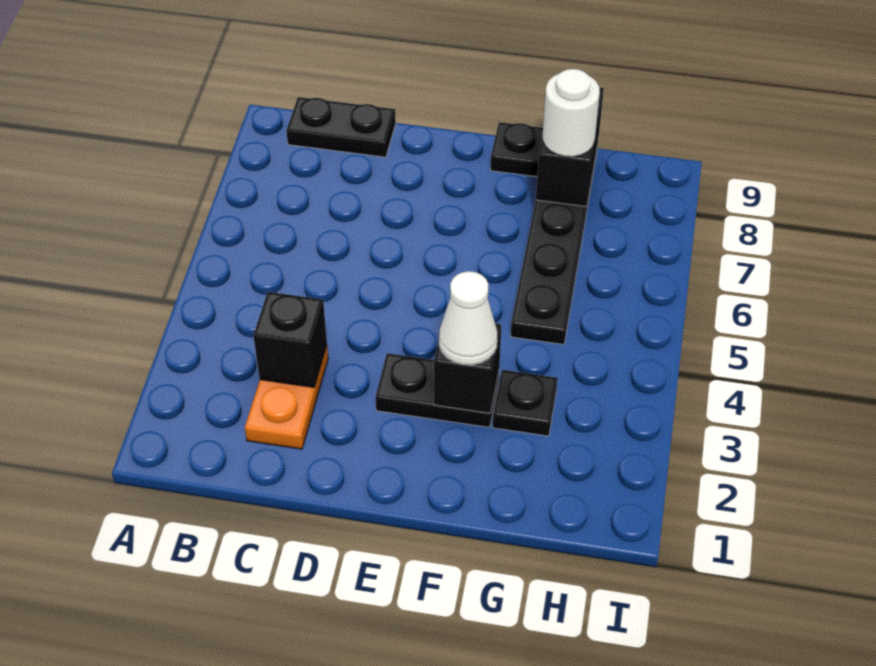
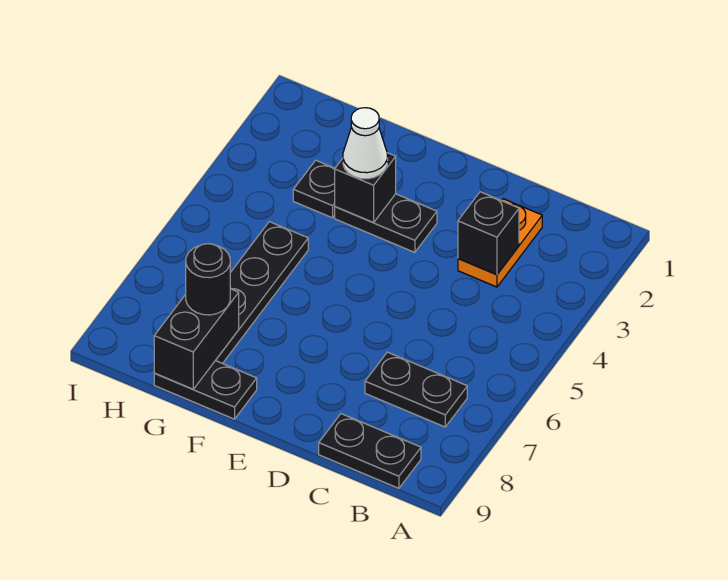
none -> black 1x2 plate [365,352,467,427]
white 1x1 round brick [543,69,600,157] -> black 1x1 round brick [186,244,230,315]

